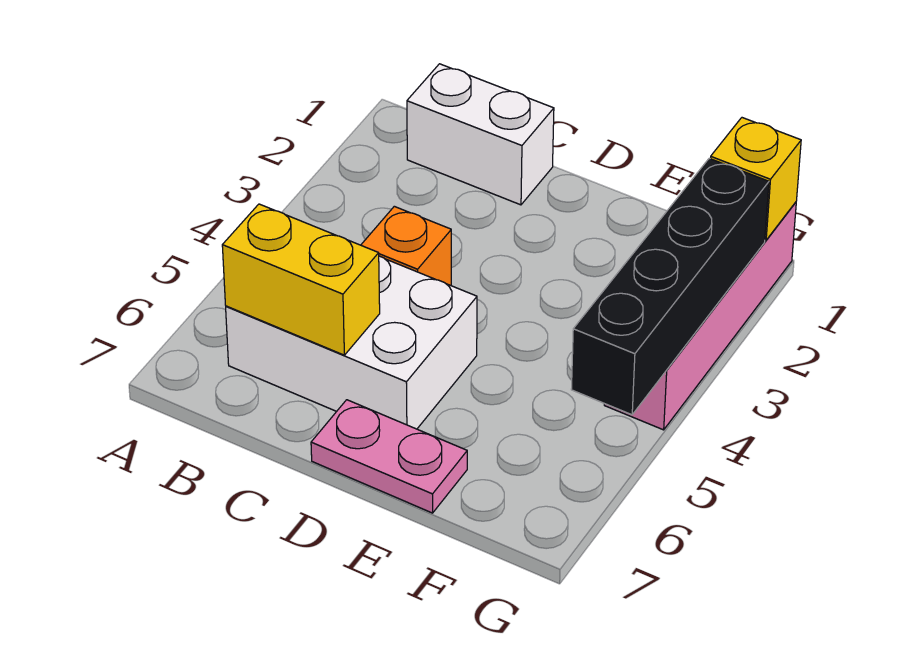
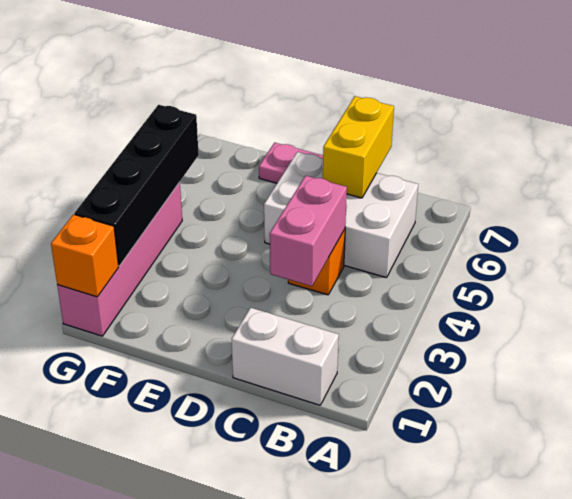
yellow 1x2 brick [222,204,380,355] -> yellow 1x2 brick turned to [323,96,394,198]
none -> pink 1x2 brick [270,176,347,286]
yellow 1x1 brick [710,118,801,240] -> orange 1x1 brick [51,214,119,297]

